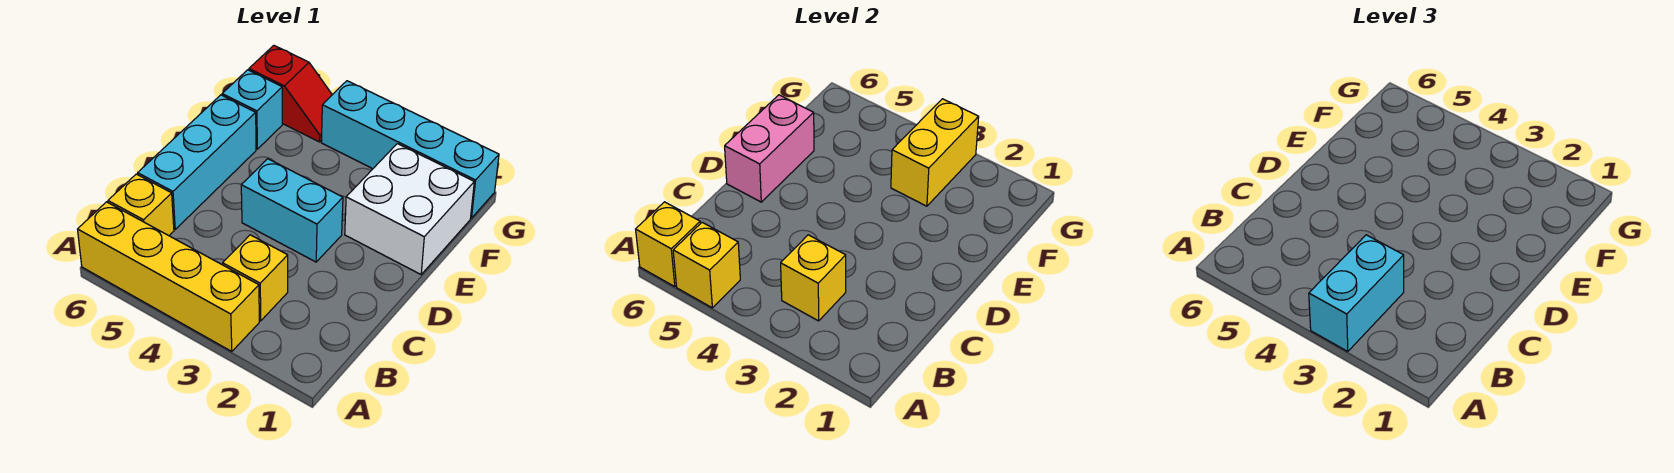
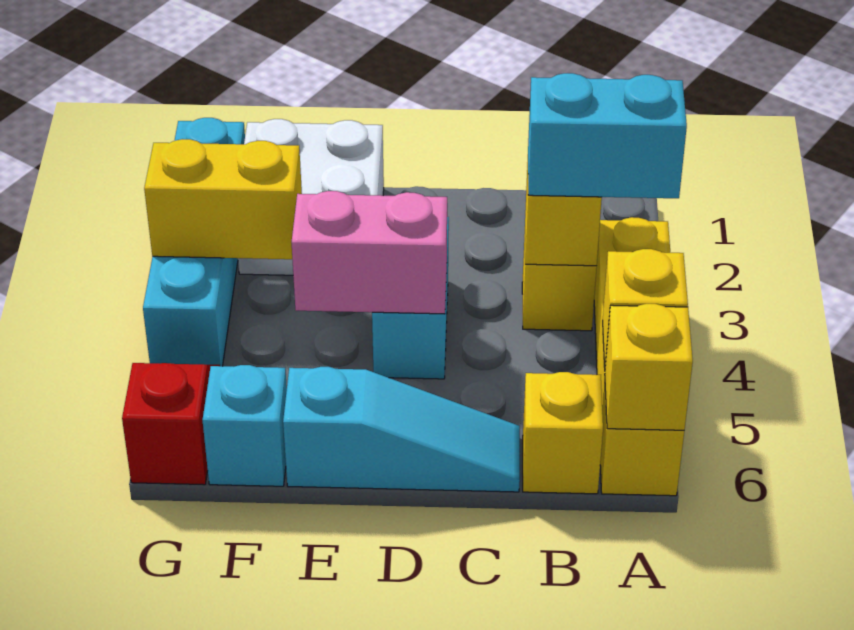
cyan 1x3 brick [138,95,256,229] -> cyan 1x3 slope [283,367,520,492]
pink 1x2 brick [725,95,814,202] -> pink 1x2 brick moved to [292,191,447,314]

